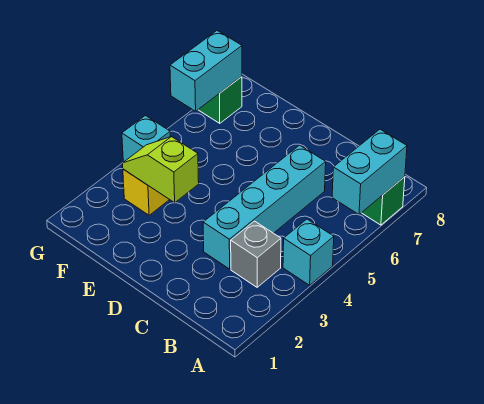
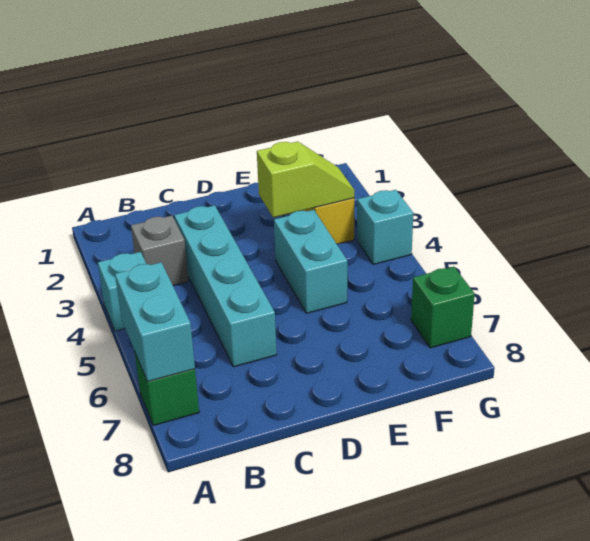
cyan 1x2 brick [170,31,242,111] -> cyan 1x2 brick moved to [274,210,347,313]

